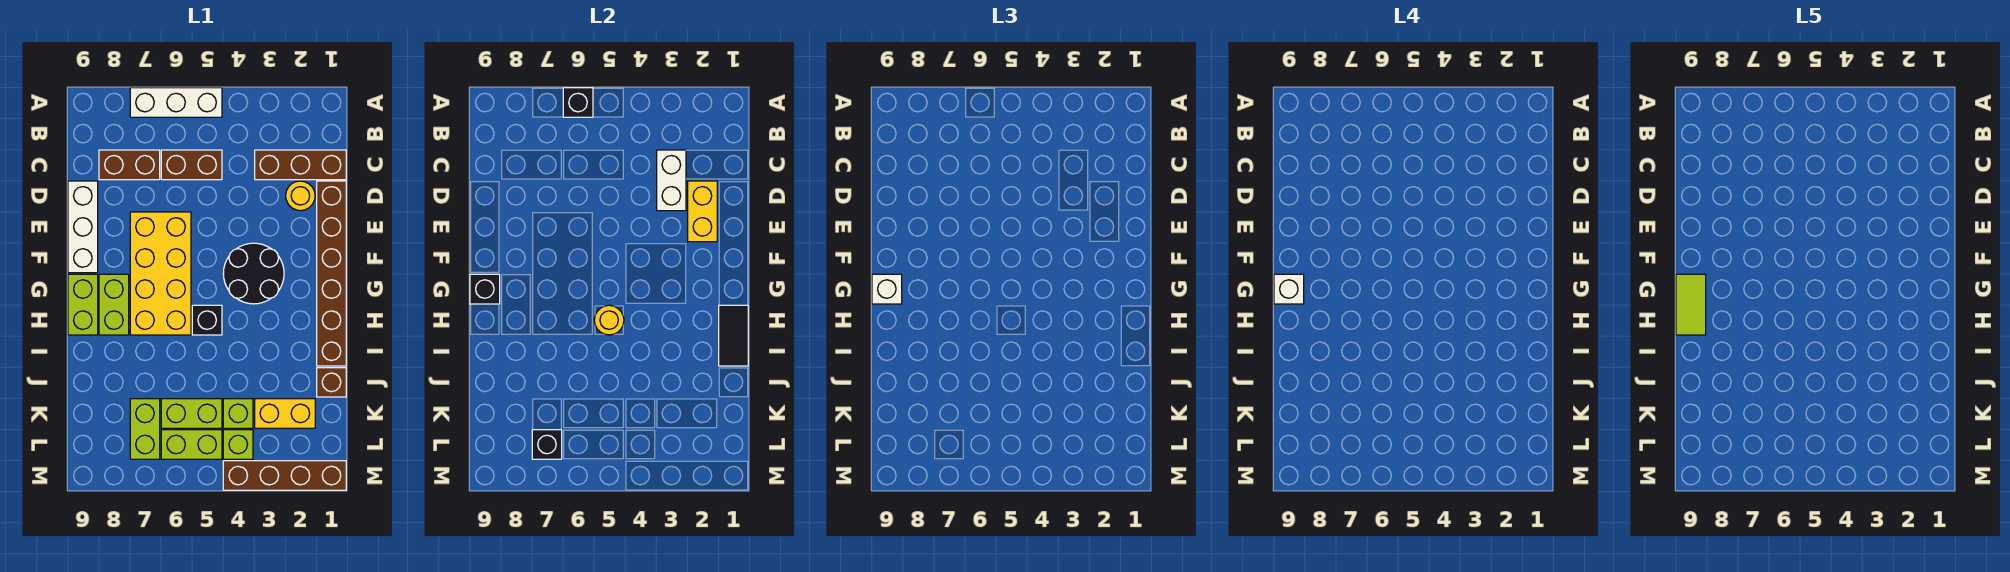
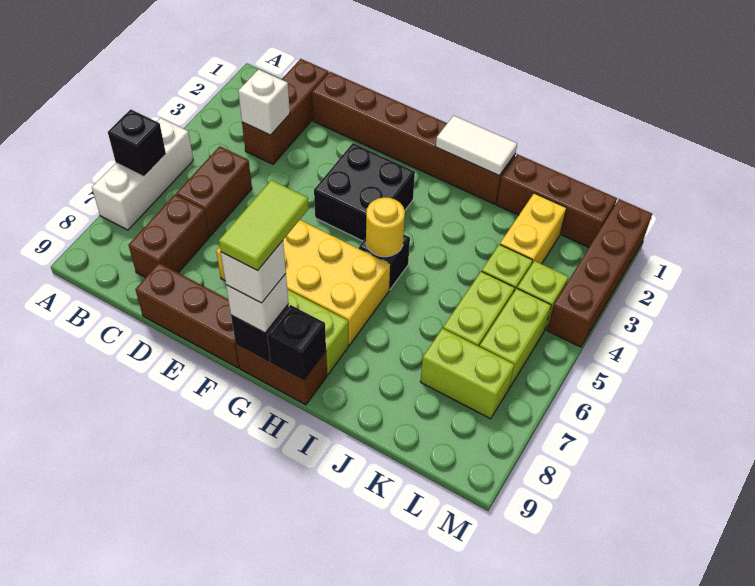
white 1x2 brick [657,150,686,211] -> white 1x1 brick [238,69,290,135]
yellow 1x1 round brick [286,181,315,211] -> none
yellow 1x2 brick [688,181,717,242] -> none
white 1x3 brick [68,181,98,273] -> brown 1x3 brick [135,263,239,368]
black 2x2 round brick [223,243,284,304] -> black 2x2 brick [314,143,415,241]
lime 1x2 brick [68,274,98,335] -> brown 1x2 brick [236,344,327,405]
lime 1x2 tile [1676,274,1706,335] -> lime 1x2 tile turned to [219,180,309,270]
black 1x2 tile [719,305,748,366] -> white 1x2 tile [436,115,517,176]
brown 1x1 brick [317,368,346,397] -> brown 1x3 brick [497,154,617,247]
black 1x1 brick [532,430,562,459] -> black 1x1 brick moved to [267,305,326,380]

